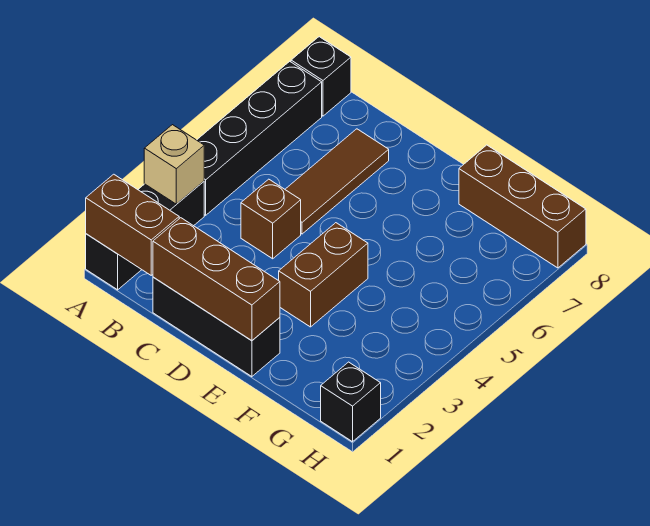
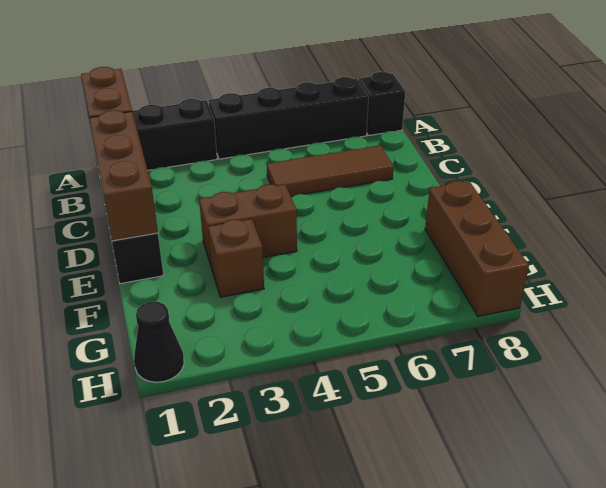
tan 1x1 brick [144,125,204,204] -> none
brown 1x1 brick [241,179,301,259] -> brown 1x1 brick moved to [208,219,264,297]
black 1x1 brick [321,362,381,442] -> black 1x1 cone [134,302,184,382]

